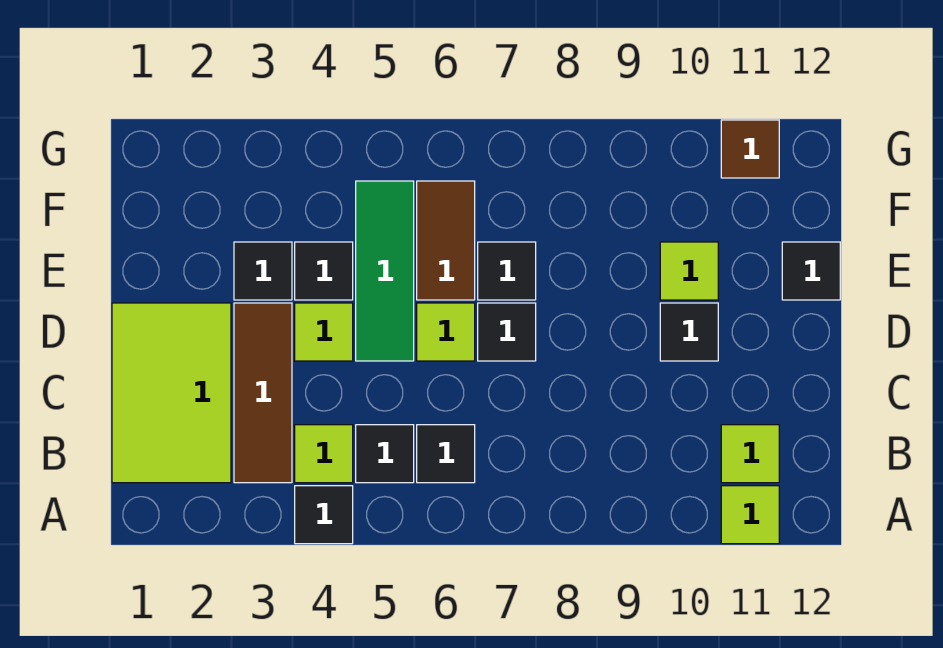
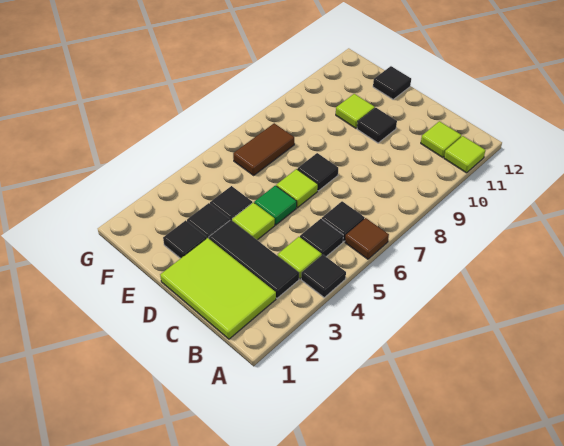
brown 1x3 tile [234,303,292,483] -> black 1x3 tile [209,220,299,298]
green 1x3 tile [356,181,414,361] -> green 1x1 tile [254,186,297,225]
brown 1x2 tile [417,181,475,300] -> brown 1x2 tile turned to [233,123,294,175]
black 1x1 tile [478,242,536,300] -> black 1x1 tile moved to [163,220,207,259]
brown 1x1 tile [721,120,779,178] -> brown 1x1 tile moved to [345,218,389,259]

